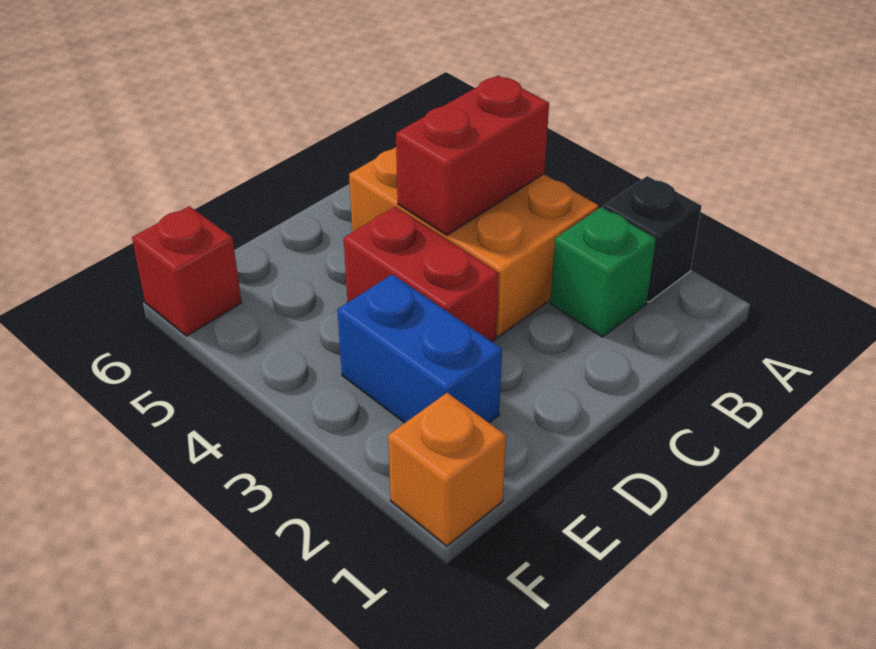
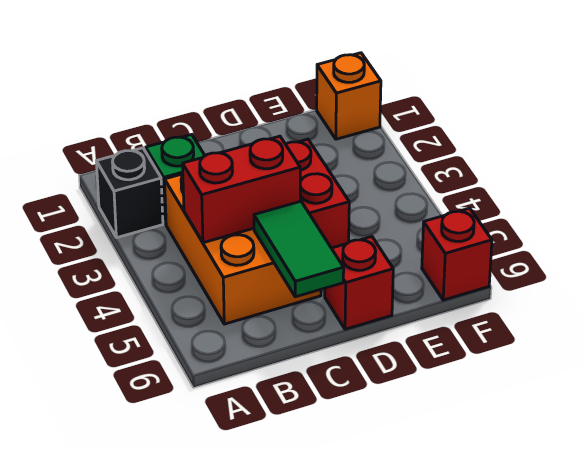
none -> green 1x2 tile [254,201,344,297]
none -> red 1x1 brick [325,237,393,329]
blue 1x2 brick [337,274,502,423] -> none

